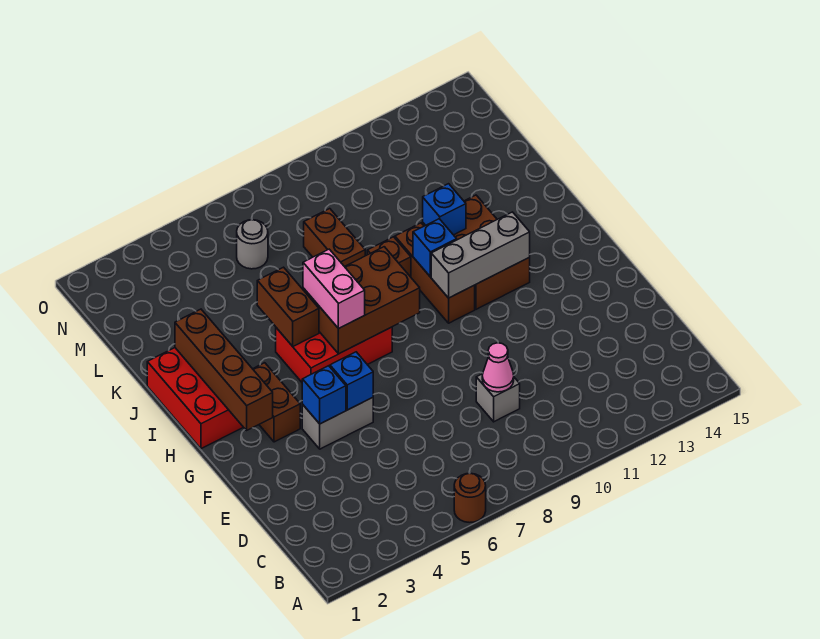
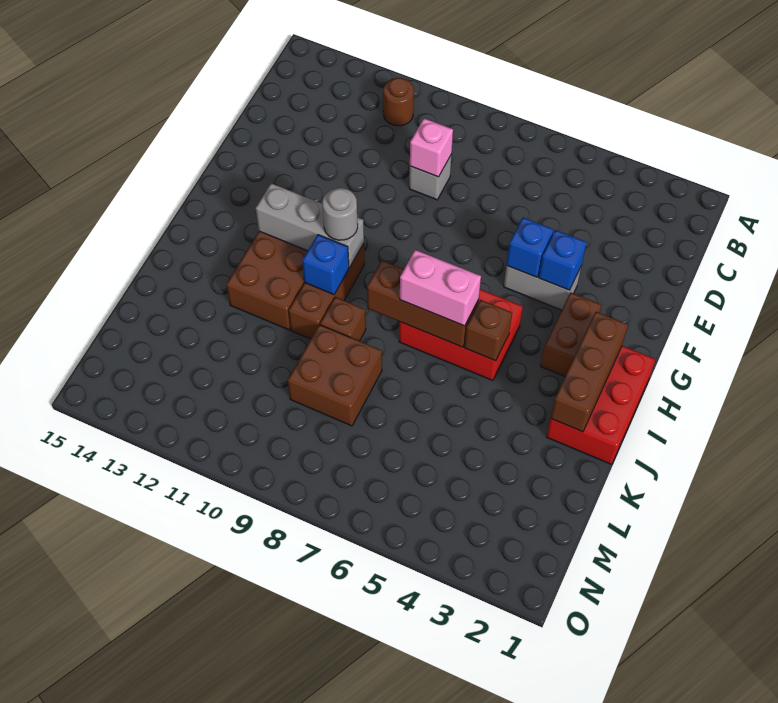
brown 1x1 round brick [454,473,486,523] -> brown 1x1 round brick moved to [383,78,414,126]
pink 1x1 cone [482,343,514,392] -> pink 1x1 brick [410,118,453,177]
brown 1x4 brick [175,309,273,430] -> brown 1x3 brick [551,312,628,432]
brown 2x3 brick [303,247,420,354] -> brown 1x3 brick [367,260,479,347]
pink 1x2 brick [303,249,365,329] -> pink 1x2 brick turned to [400,250,481,326]
brown 1x2 brick [257,267,319,346] -> brown 1x1 brick [464,300,512,361]
blue 1x1 brick [423,184,466,235] -> none
brown 1x2 brick [304,209,365,267] -> brown 2x2 brick [288,325,382,426]
grey 1x1 round brick [237,220,268,269] -> grey 1x1 round brick moved to [323,188,358,240]

